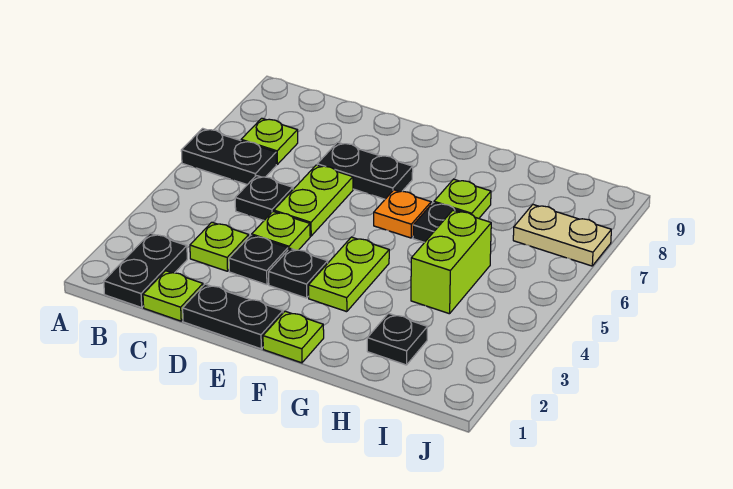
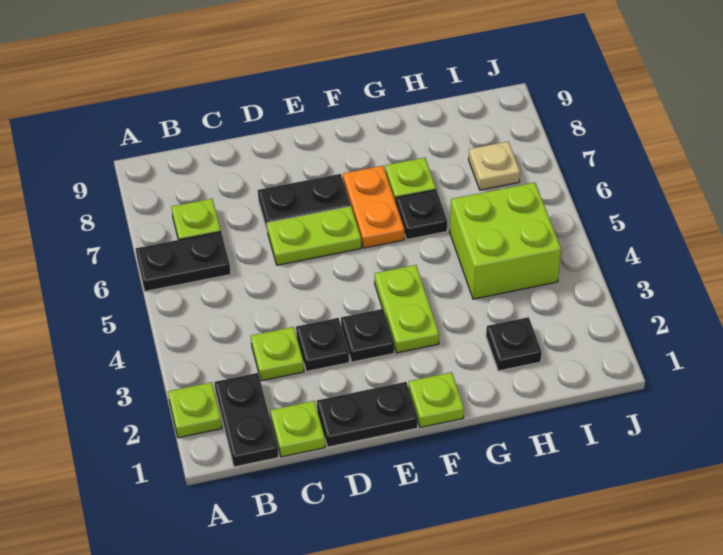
black 1x1 plate [235,176,293,220] -> none
lime 1x1 plate [252,212,310,250] -> lime 1x1 plate moved to [168,382,222,438]
lime 1x2 plate [274,165,353,236] -> lime 1x2 plate turned to [267,206,361,265]
orange 1x1 plate [374,190,431,238] -> orange 1x2 plate [343,166,404,248]
lime 1x2 brick [411,210,491,314] -> lime 2x2 brick [450,183,561,299]
tan 1x2 plate [513,205,611,266] -> tan 1x1 plate [469,142,520,190]

